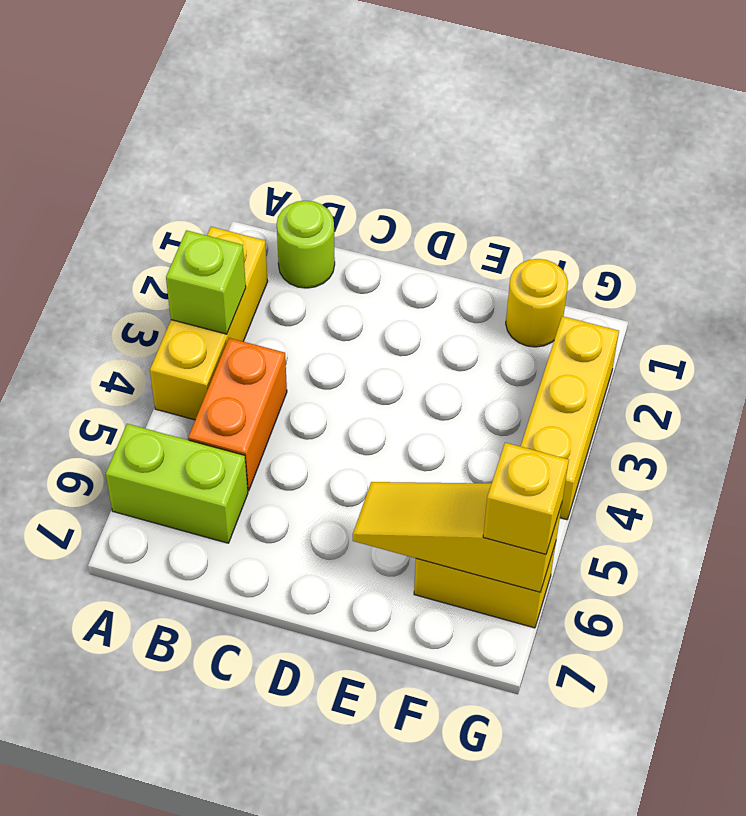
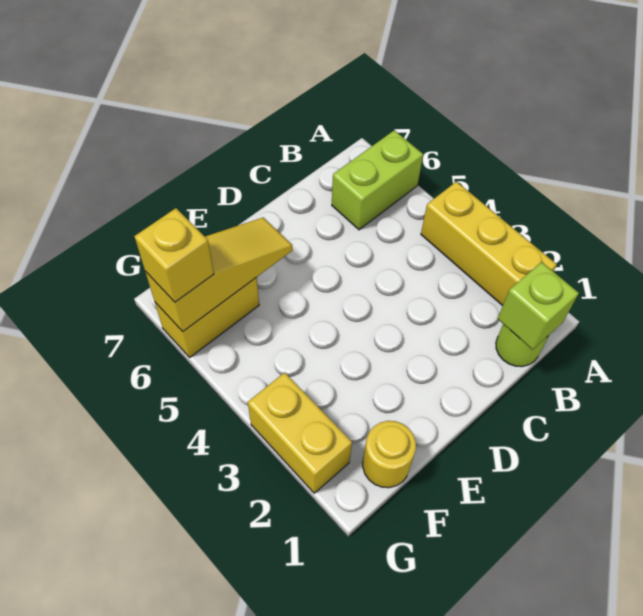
lime 1x1 brick [166,230,246,334] -> lime 1x1 brick moved to [498,262,579,350]
orange 1x2 brick [188,338,287,491] -> none
yellow 1x3 brick [521,316,619,520] -> yellow 1x2 brick [248,372,352,493]

